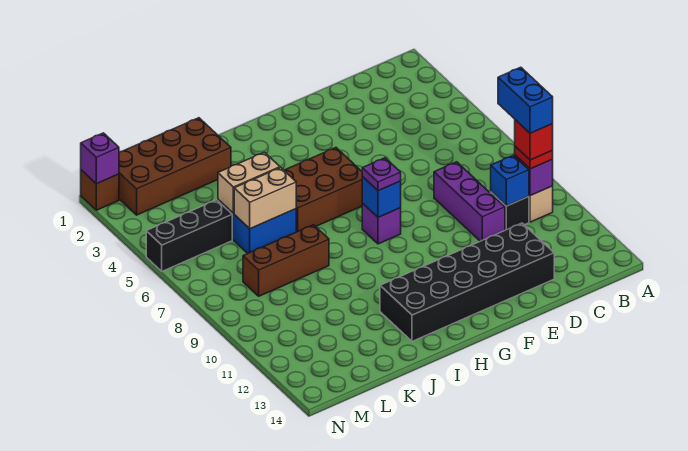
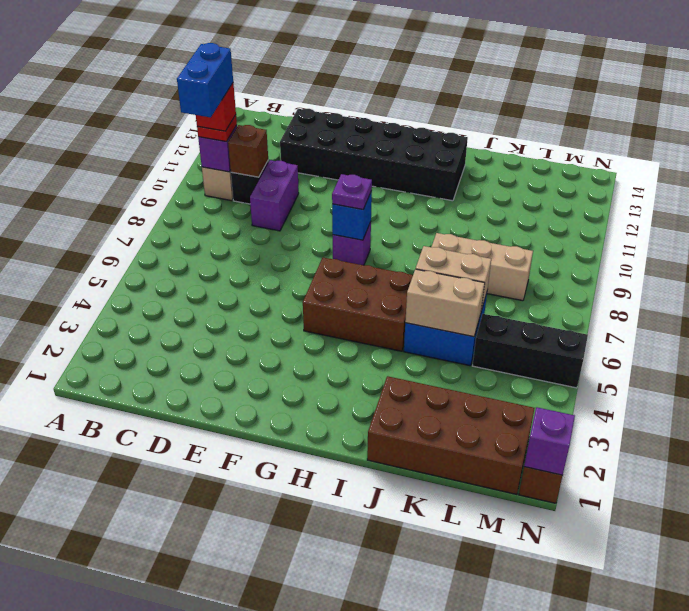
blue 1x1 brick [491,155,529,206] -> brown 1x1 brick [228,125,268,177]
purple 1x3 brick [434,162,505,241] -> purple 1x2 brick [250,160,299,231]
brown 1x3 brick [243,225,329,296] -> tan 1x3 brick [432,233,533,301]

